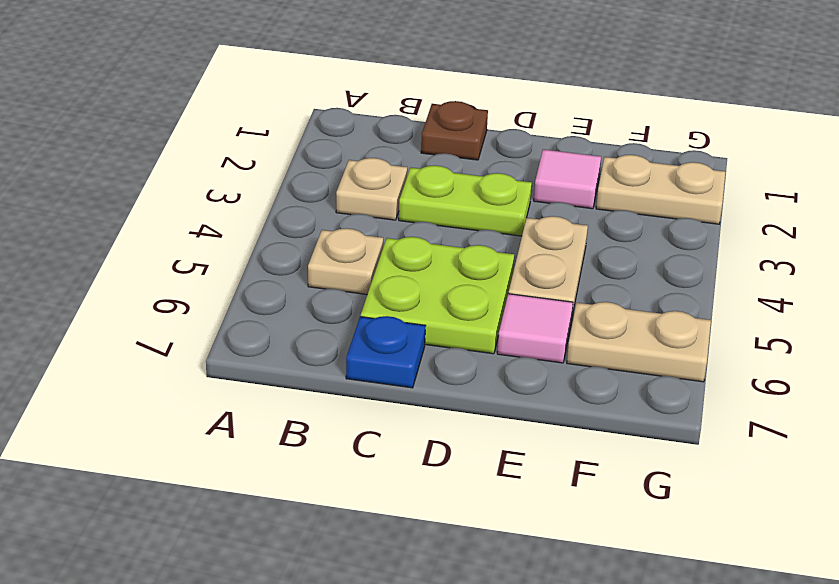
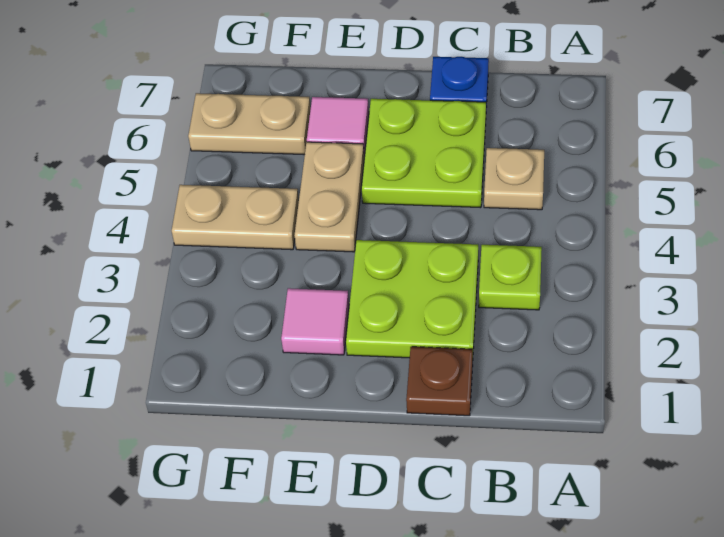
tan 1x1 plate [336,158,407,220] -> lime 1x1 plate [479,245,542,310]
lime 1x2 plate [399,165,532,236] -> lime 2x2 plate [346,240,478,358]
tan 1x2 plate [596,155,726,224] -> tan 1x2 plate moved to [172,185,299,250]

